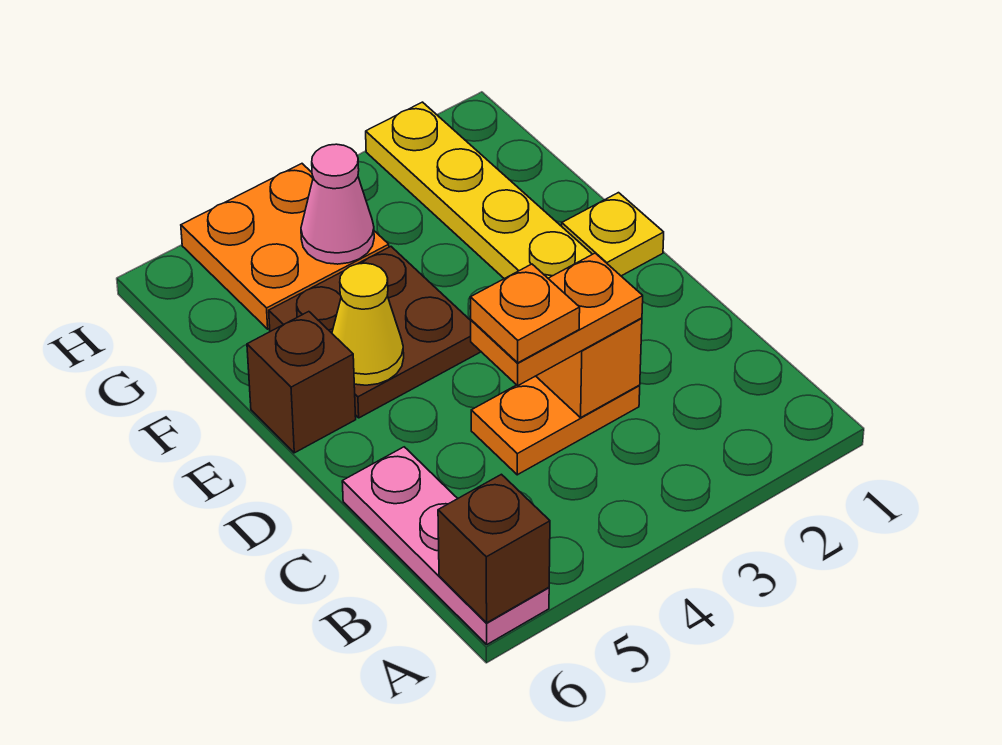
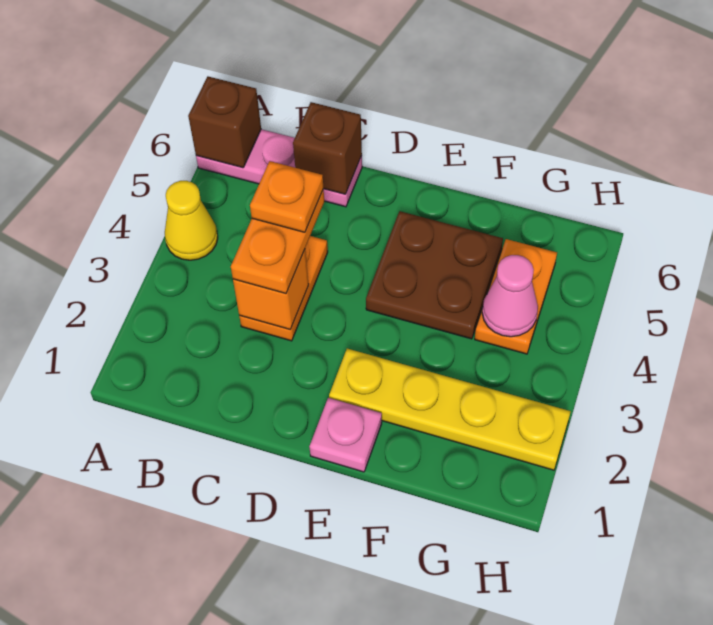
yellow 1x1 plate [562,193,664,276] -> pink 1x1 plate [309,398,382,472]
yellow 1x1 cone [332,263,404,385] -> yellow 1x1 cone moved to [165,181,218,260]
brown 1x1 brick [247,312,356,453] -> brown 1x1 brick moved to [293,102,362,194]
orange 2x2 plate [181,164,389,329] -> orange 1x2 plate [475,239,557,354]

